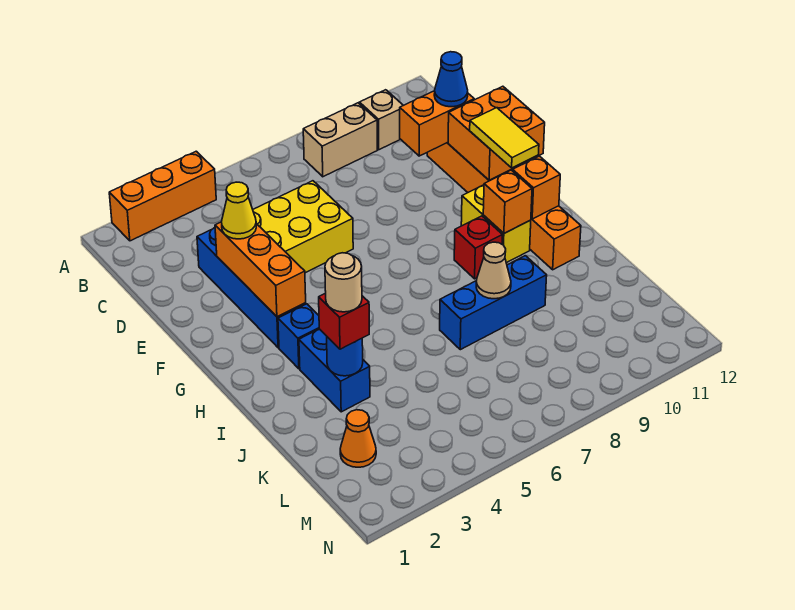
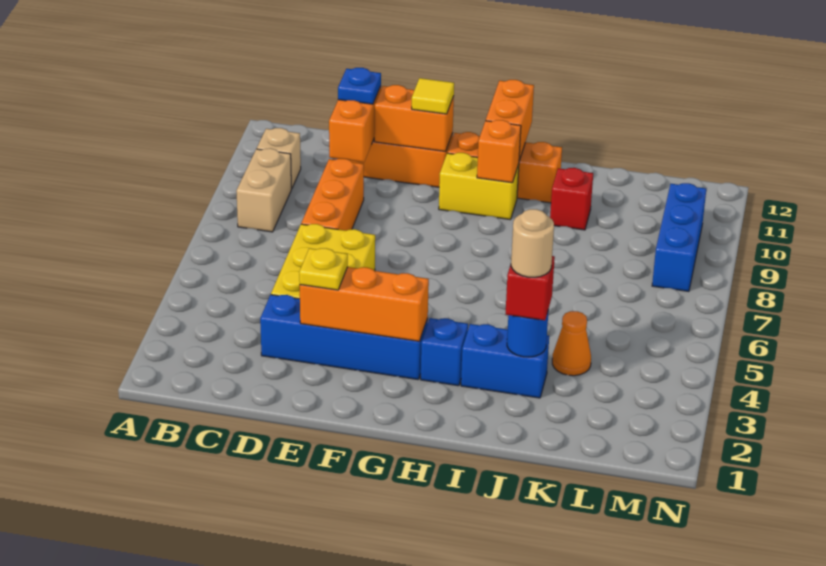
orange 1x3 brick [109,151,216,241] -> orange 1x3 brick moved to [301,159,364,231]
blue 1x1 cone [434,52,468,107] -> blue 1x1 plate [338,68,381,104]
yellow 1x1 cone [222,182,256,239] -> yellow 1x1 plate [299,248,348,290]
orange 2x2 brick [448,86,545,180] -> orange 1x2 brick [374,85,454,152]
yellow 1x2 tile [470,108,539,168] -> yellow 1x1 tile [412,78,454,114]
red 1x1 brick [454,216,503,279] -> red 1x1 brick moved to [550,168,593,230]
orange 1x1 brick [513,156,560,219] -> orange 1x2 brick [486,80,534,161]
blue 1x3 brick [440,256,547,350] -> blue 1x3 brick moved to [652,183,706,291]
tan 1x1 cone [476,242,511,299] -> none
orange 1x1 cone [340,410,376,467] -> orange 1x1 cone moved to [552,311,591,376]

